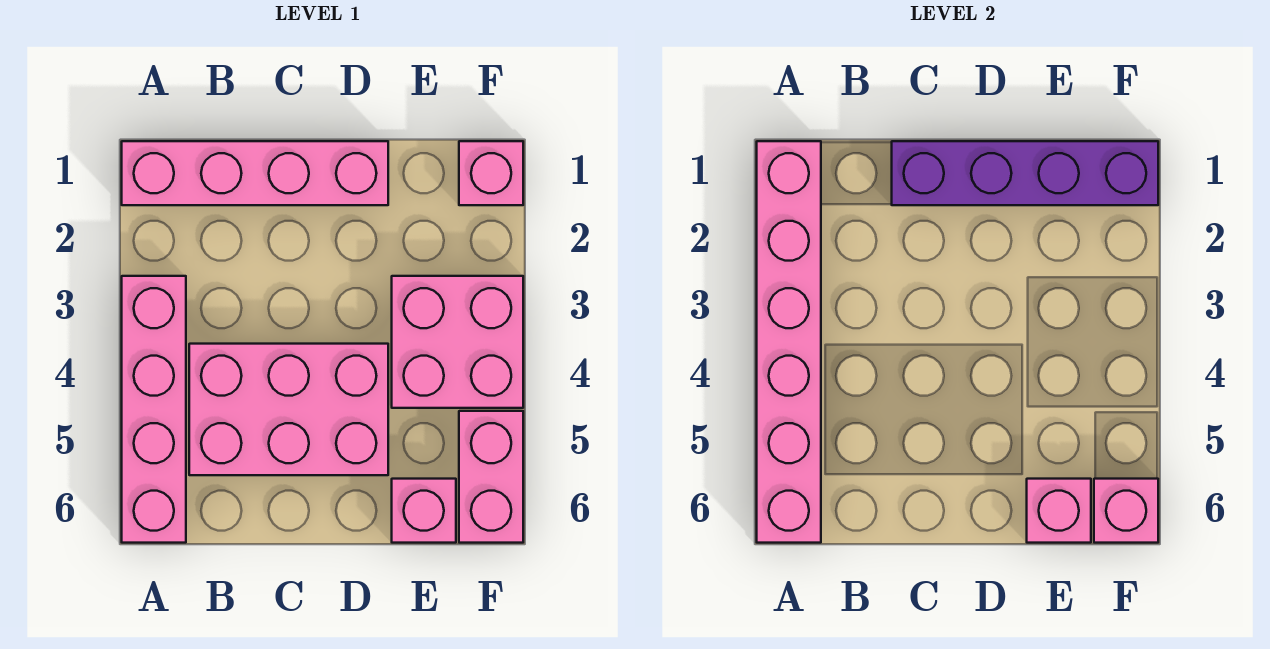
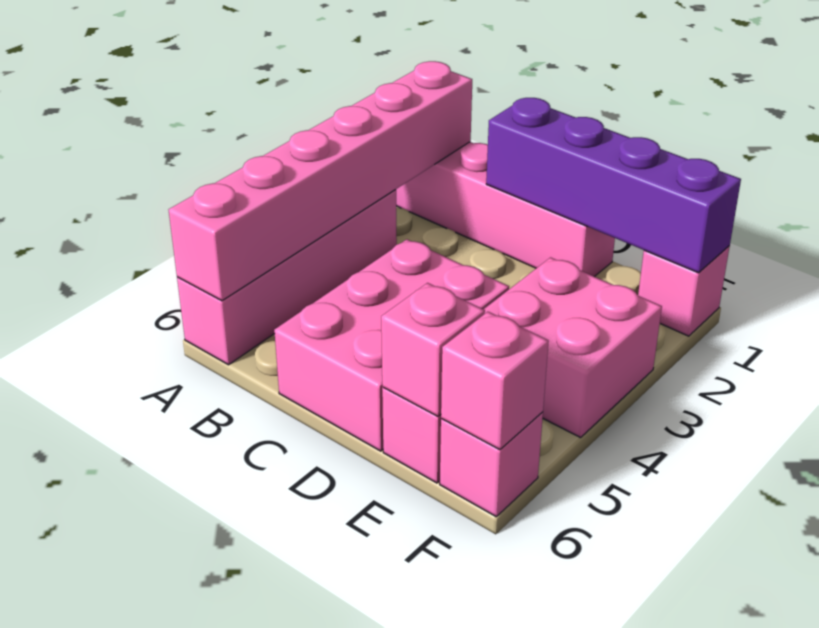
pink 2x3 brick [189,344,388,475] -> pink 2x3 brick turned to [274,239,509,451]
pink 1x2 brick [459,411,523,543] -> pink 1x1 brick [440,412,543,517]

